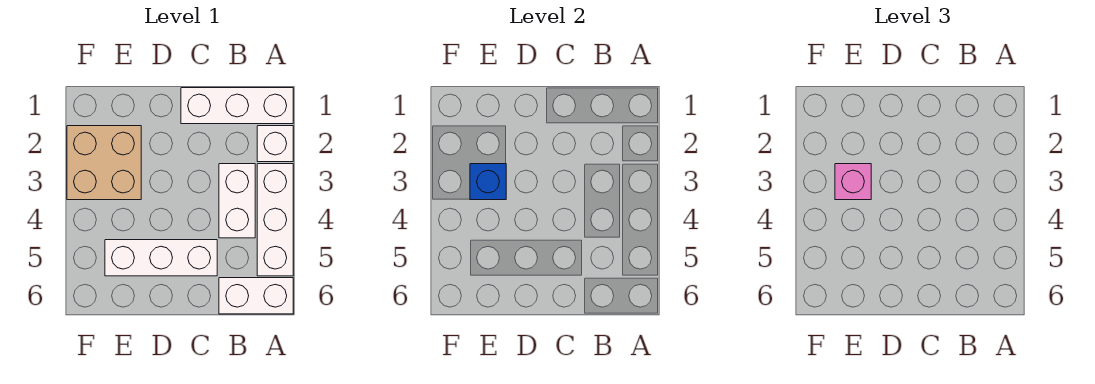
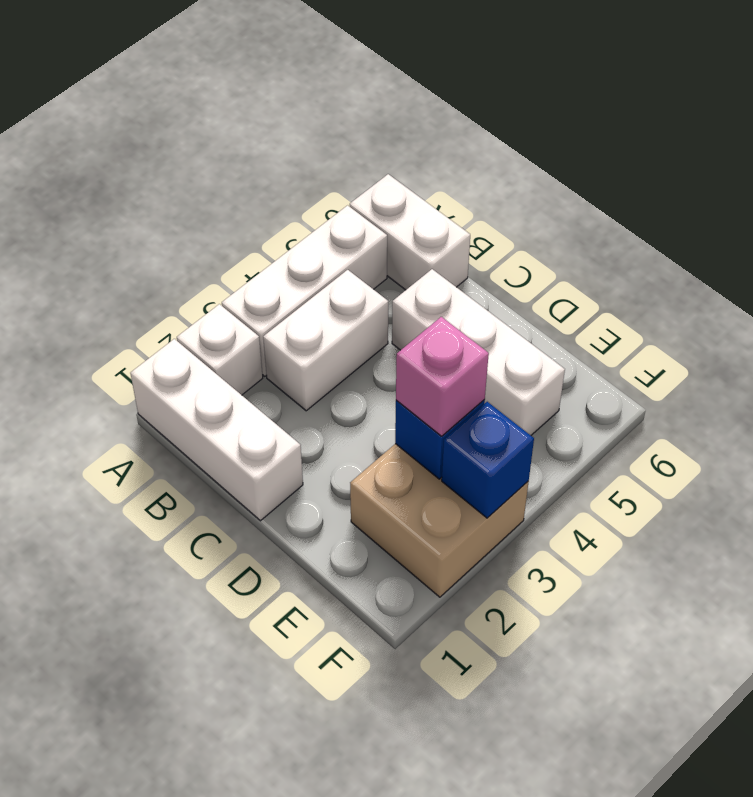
none -> blue 1x1 brick [442,402,534,518]

